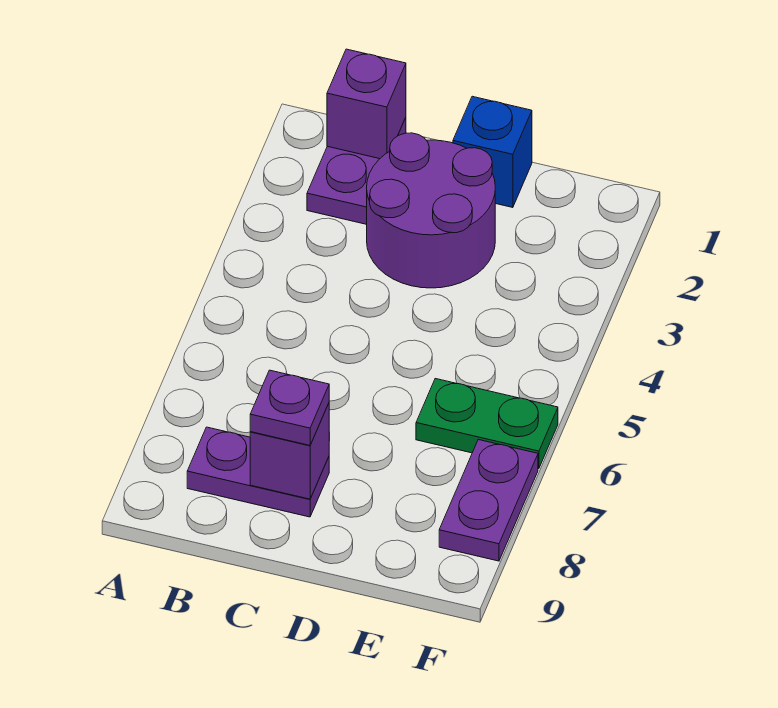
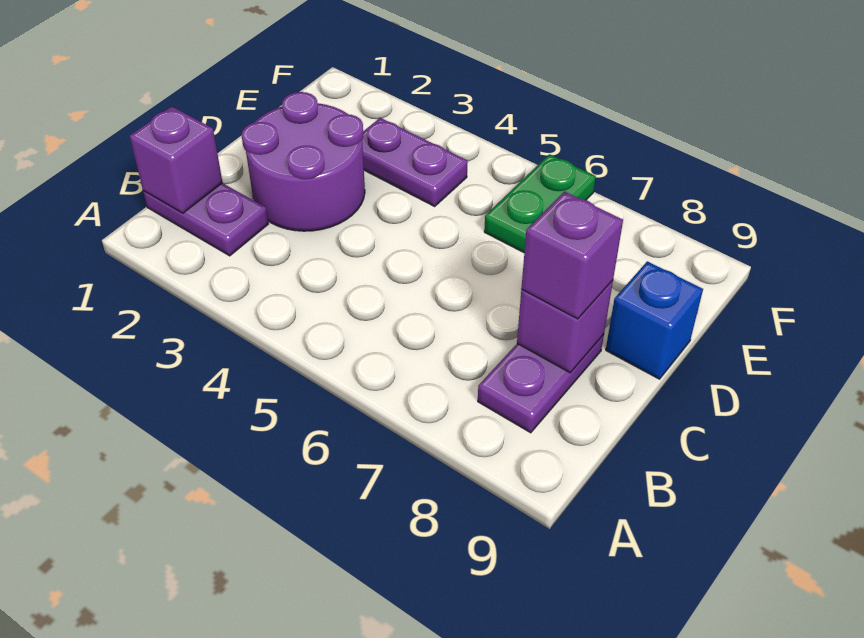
purple 1x1 plate [250,370,329,445] -> purple 1x1 brick [521,192,623,319]
blue 1x1 brick [453,96,532,208] -> blue 1x1 brick moved to [606,261,703,379]
purple 1x2 plate [439,440,538,561] -> purple 1x2 plate moved to [362,118,468,206]

